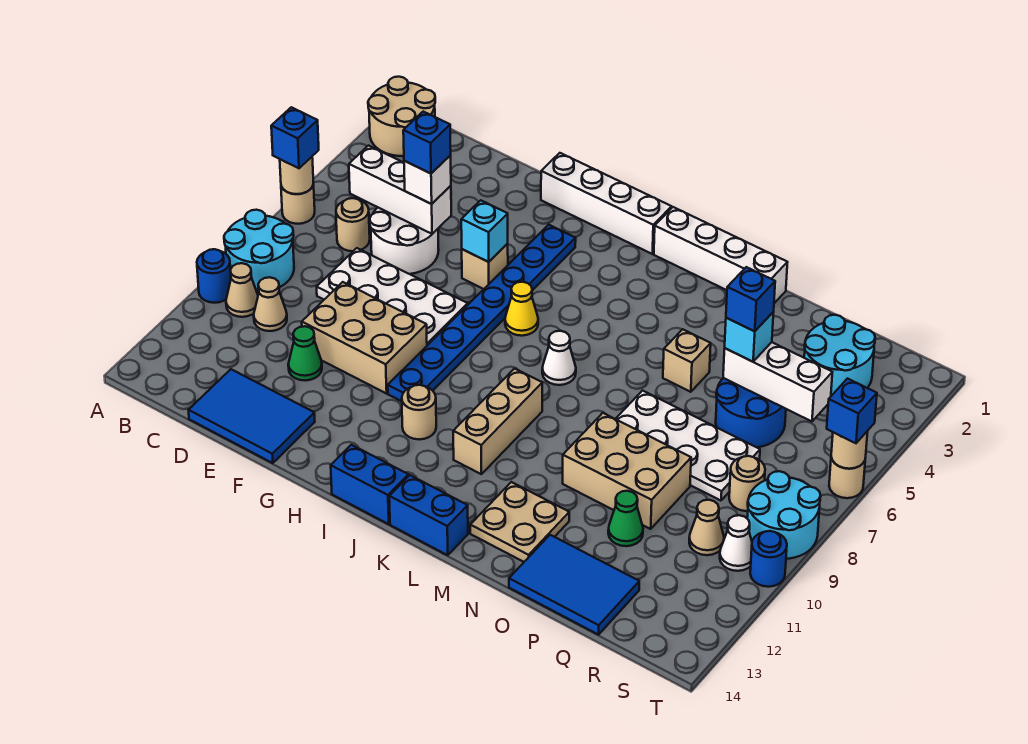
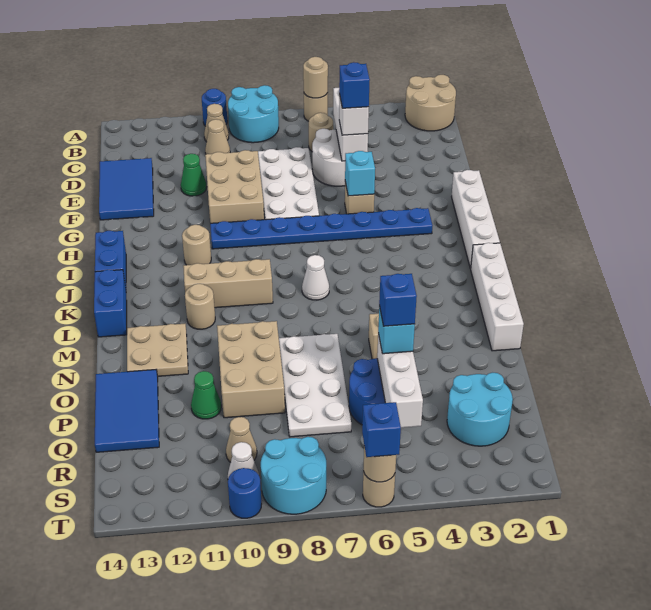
blue 1x1 brick [271,107,319,168] -> none
yellow 1x1 cone [505,282,538,336] -> none
tan 1x1 round brick [729,456,765,511] -> tan 1x1 round brick moved to [185,284,215,329]

